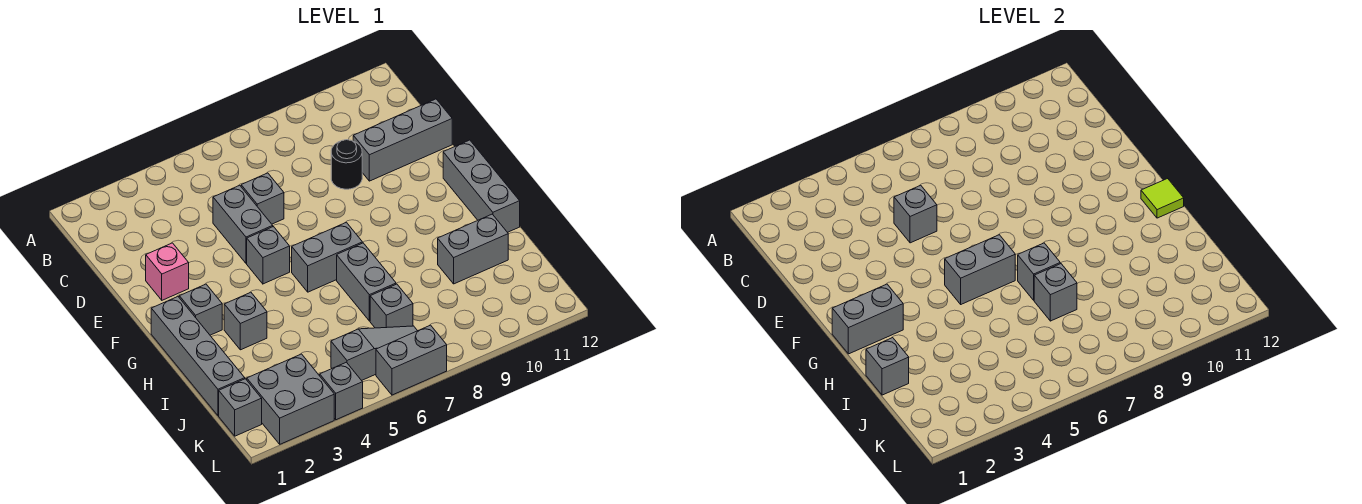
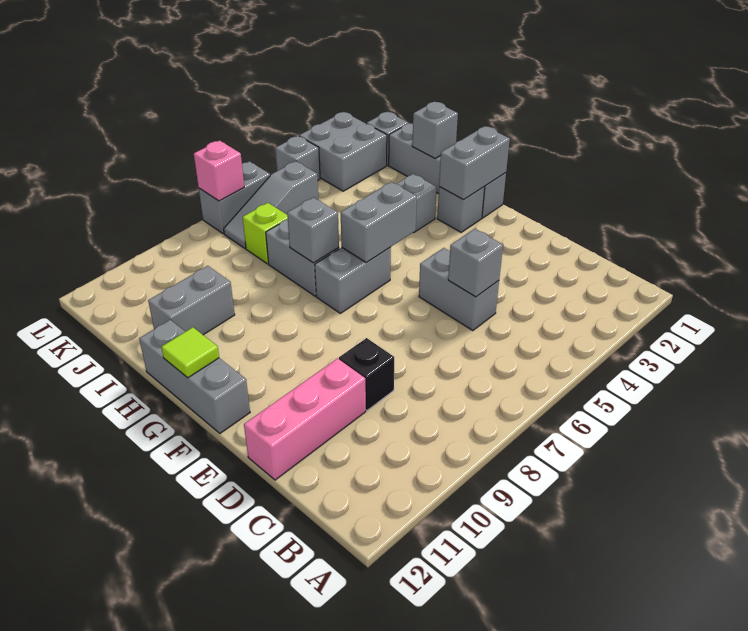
grey 1x1 brick [241,173,284,224] -> none
black 1x1 round brick [331,140,362,189] -> black 1x1 brick [339,338,394,410]
grey 1x3 brick [353,99,452,181] -> pink 1x3 brick [244,358,366,480]
pink 1x1 brick [146,243,189,300] -> pink 1x1 brick moved to [194,141,244,201]
grey 1x1 brick [247,227,290,284] -> none
grey 1x1 brick [1034,264,1077,321] -> none
grey 1x1 brick [370,284,413,328] -> lime 1x1 brick [243,203,288,264]

